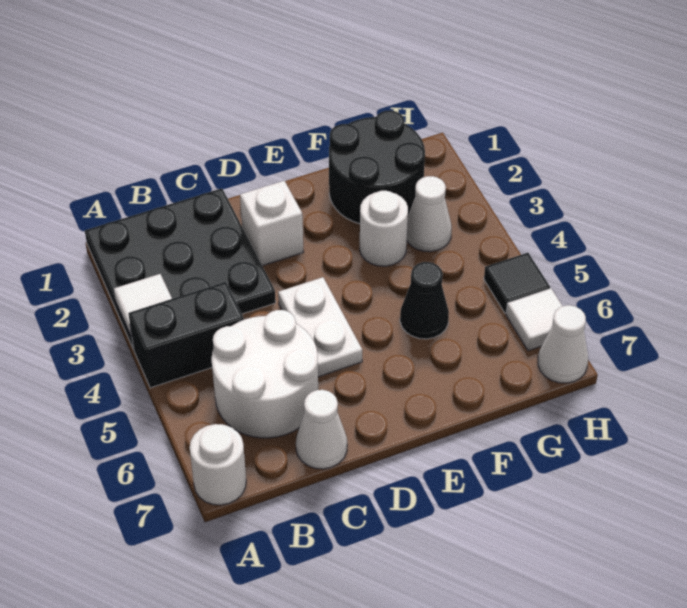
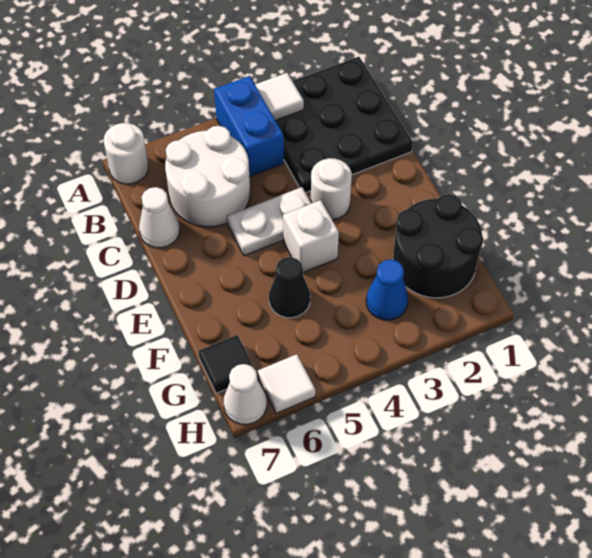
black 1x2 brick [128,282,244,388] -> blue 1x2 brick [214,76,284,177]
white 1x1 brick [240,181,303,266] -> white 1x1 brick moved to [283,200,339,273]
white 1x1 round brick [360,191,408,266] -> white 1x1 round brick moved to [311,158,352,220]
white 1x1 cone [407,176,452,252] -> blue 1x1 cone [366,260,408,320]
black 1x1 tile [484,253,550,313] -> black 1x1 tile moved to [198,335,254,393]

